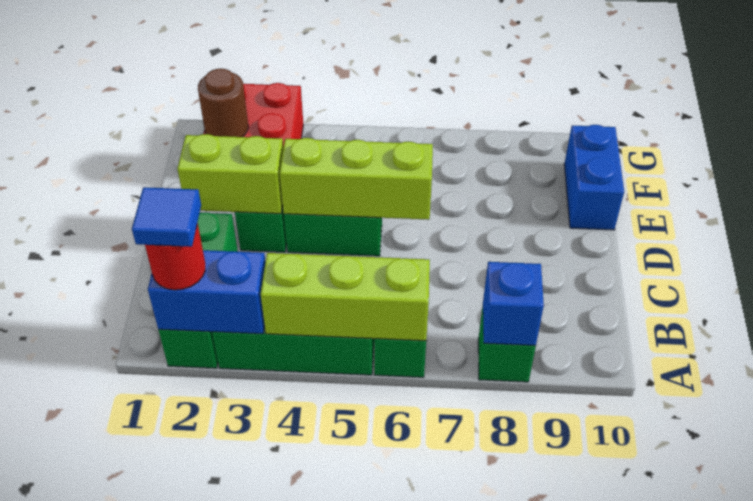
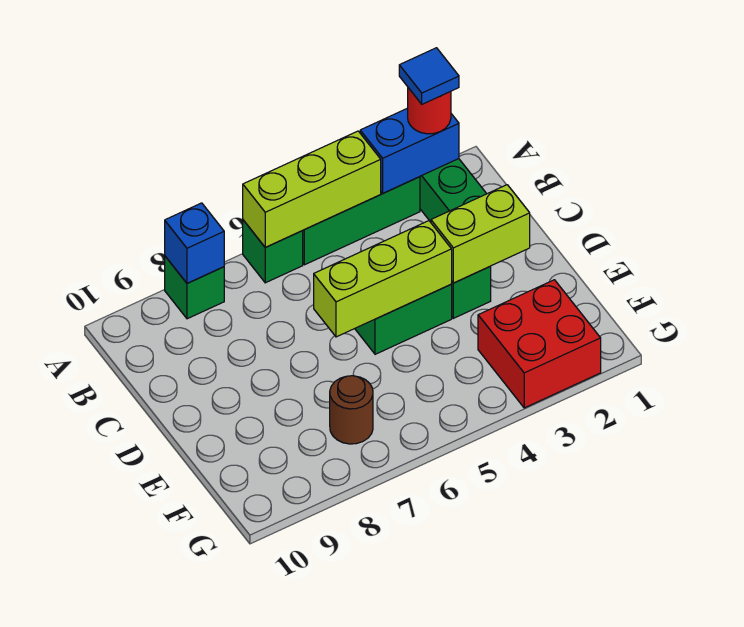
blue 1x2 brick [564,125,624,230] -> none
brown 1x1 round brick [198,69,248,137] -> brown 1x1 round brick moved to [330,376,373,444]

